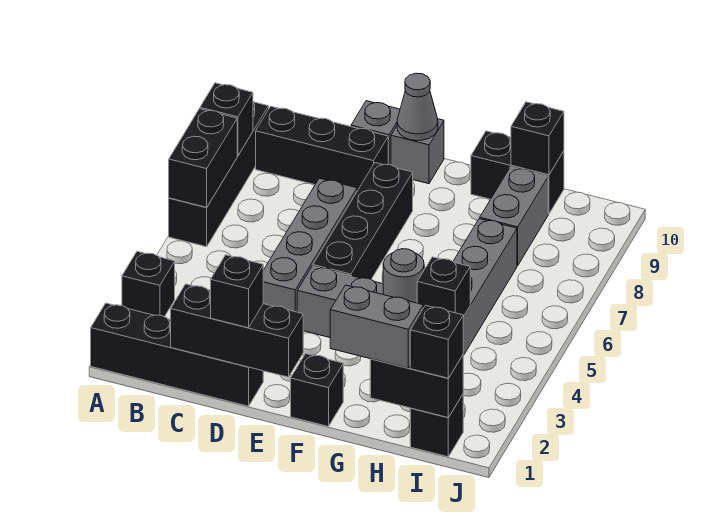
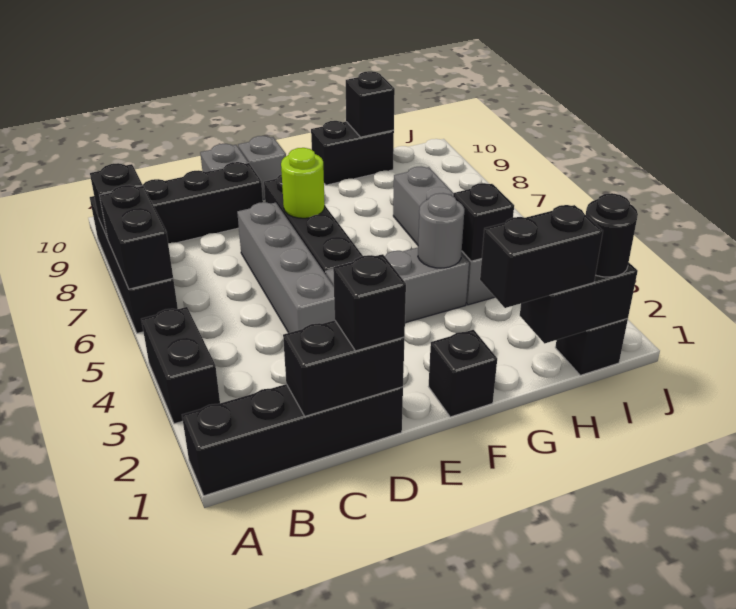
black 1x1 brick [122,251,175,317] -> black 1x2 brick [141,307,220,424]
black 1x3 brick [171,284,303,377] -> black 1x2 brick [283,320,404,416]
none -> lime 1x1 round brick [281,148,325,218]
grey 1x1 cone [397,73,438,141] -> none
grey 1x2 brick [330,285,423,368] -> black 1x2 brick [480,205,603,308]
grey 1x2 brick [480,167,548,266] -> none
black 1x1 brick [410,305,464,378] -> black 1x1 round brick [586,193,638,277]

